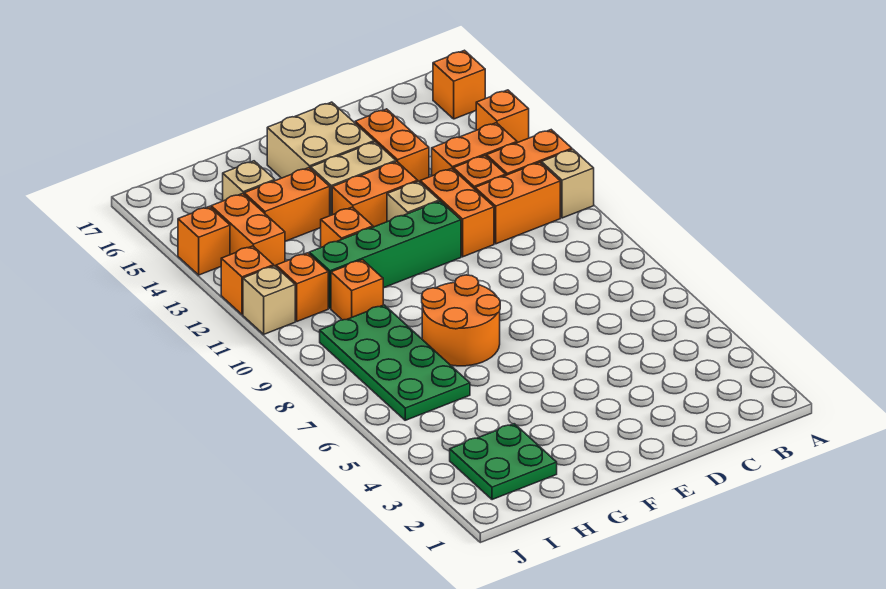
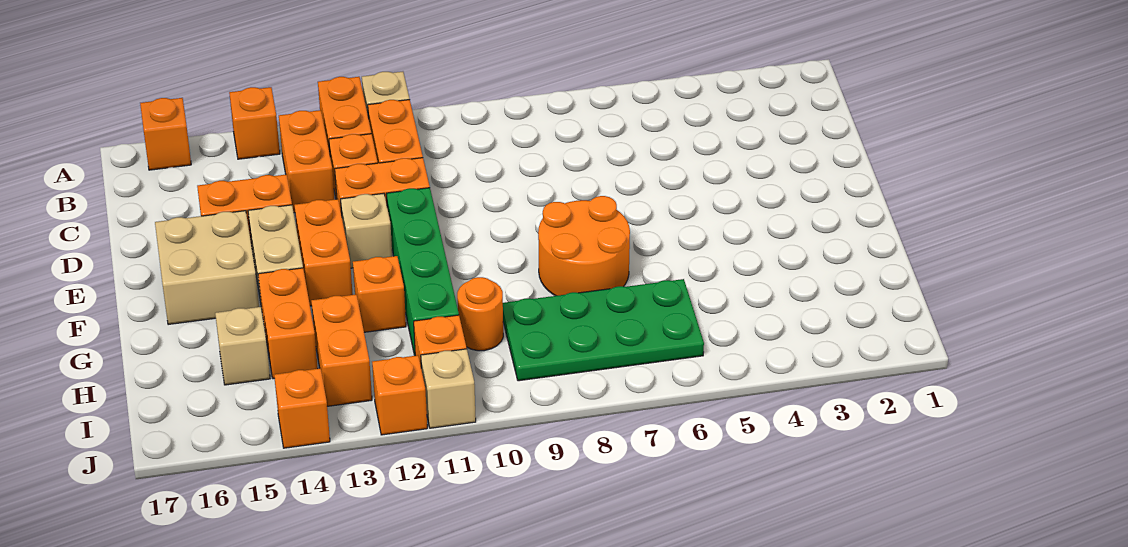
green 2x2 plate [450,424,557,500] -> none
orange 1x1 brick [331,260,383,320] -> orange 1x1 round brick [457,277,503,351]
orange 1x2 brick [211,194,285,267] -> orange 1x2 brick turned to [311,294,372,406]

